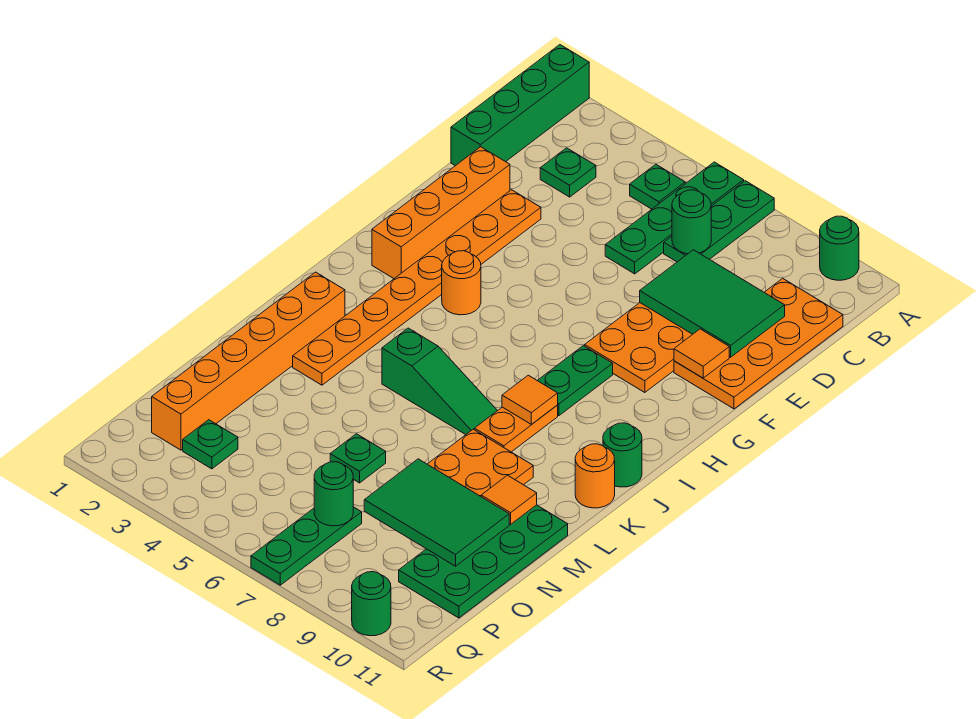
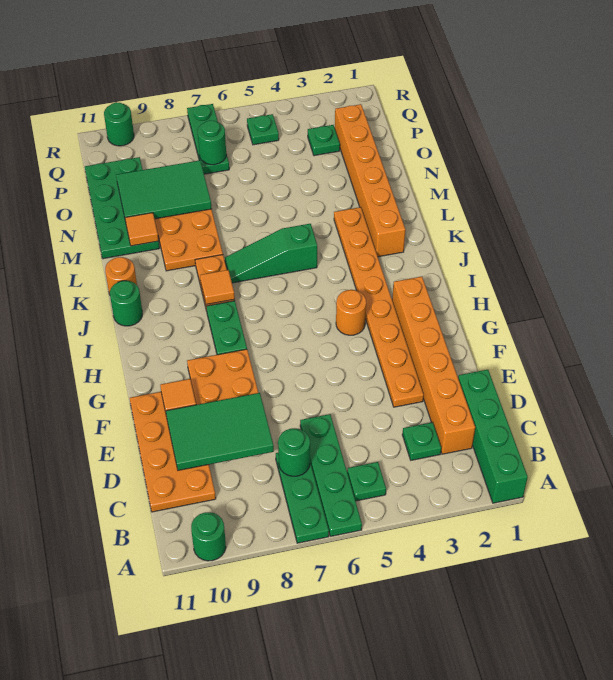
orange 1x4 brick [372,147,510,278] -> orange 1x6 brick [392,277,475,454]
green 1x1 plate [330,434,386,483] -> green 1x1 plate moved to [247,114,279,145]

